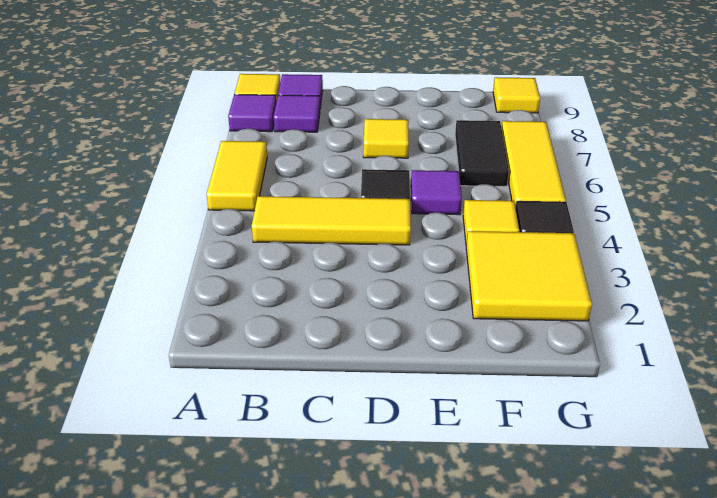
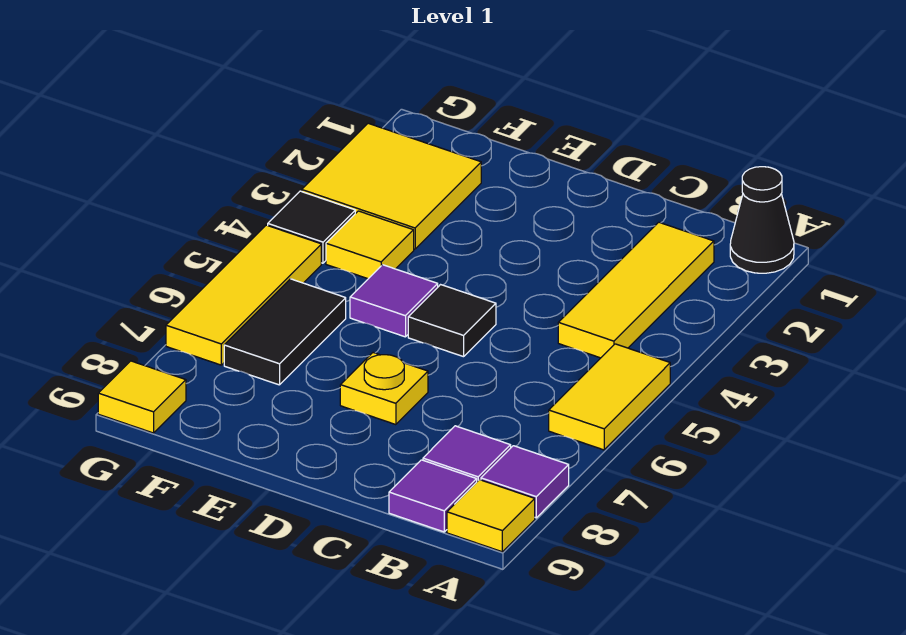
none -> black 1x1 cone [730,167,794,273]
yellow 1x3 tile [252,196,411,245] -> yellow 1x3 tile turned to [558,222,714,358]
yellow 1x1 tile [363,119,409,158] -> yellow 1x1 plate [340,353,428,425]

